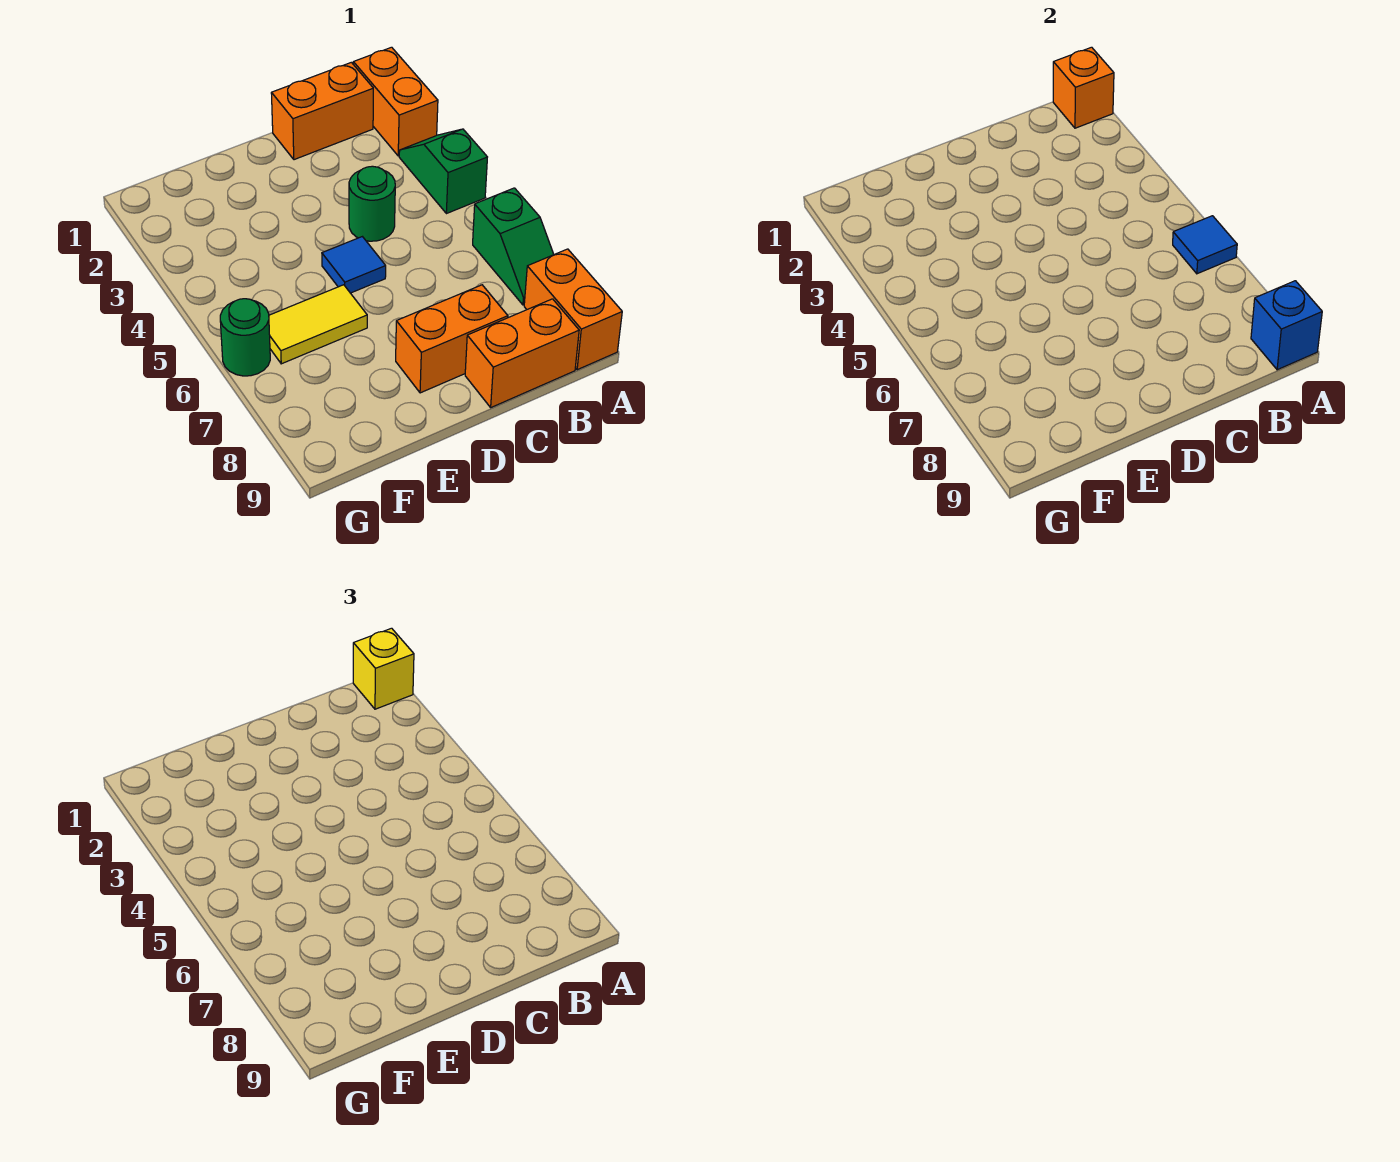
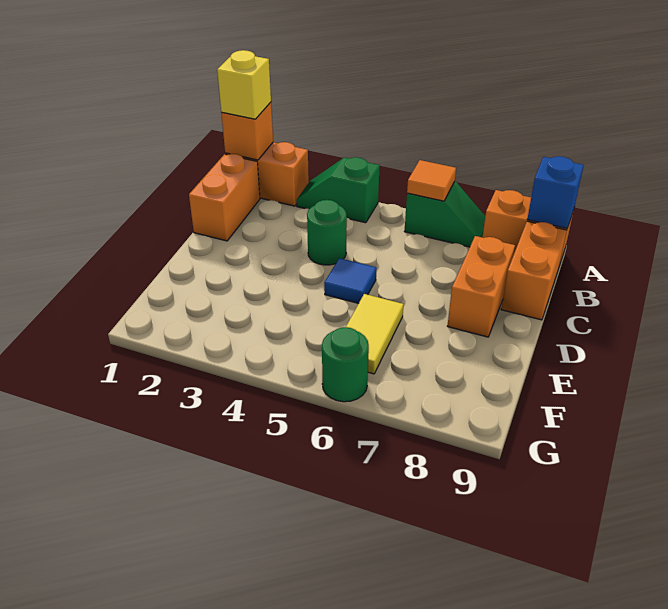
blue 1x1 tile [1173,216,1237,274] -> orange 1x1 tile [407,160,456,201]

